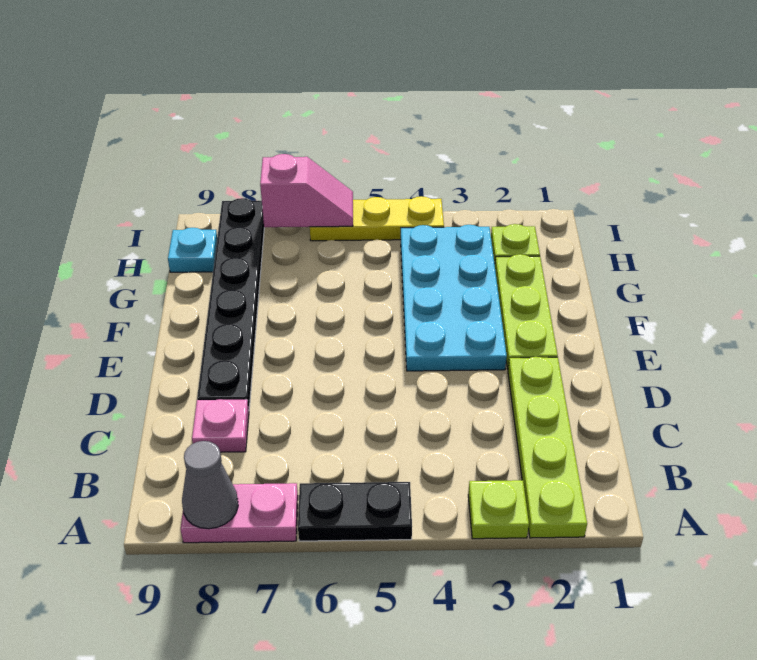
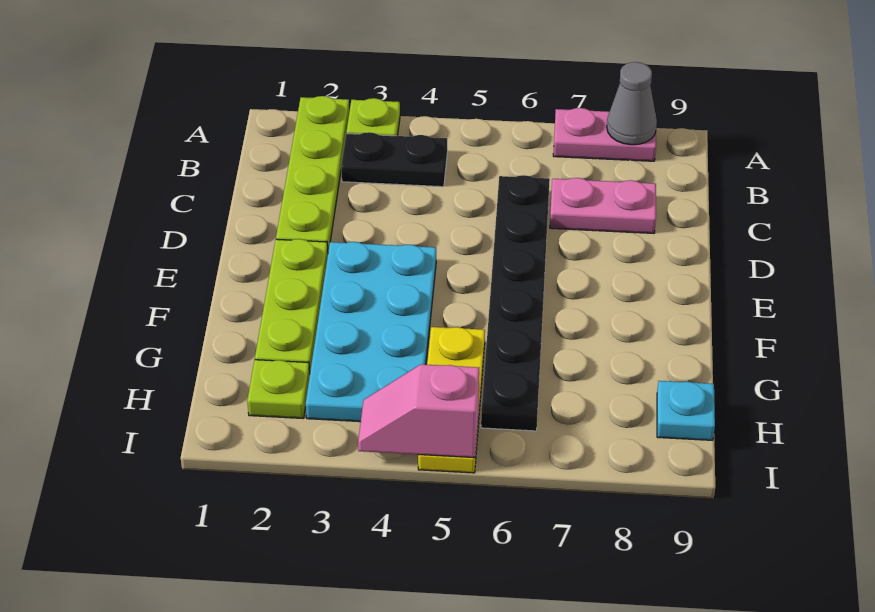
black 1x2 plate [298,482,412,541] -> black 1x2 plate moved to [341,132,447,187]
pink 1x1 plate [192,399,249,452] -> pink 1x2 plate [550,178,656,233]
black 1x6 plate [197,198,264,409] -> black 1x6 plate moved to [481,175,550,431]
yellow 1x3 plate [310,196,444,241] -> yellow 1x3 plate turned to [418,327,485,473]
pink 1x2 slope [260,154,353,227] -> pink 1x2 slope moved to [358,364,479,458]

